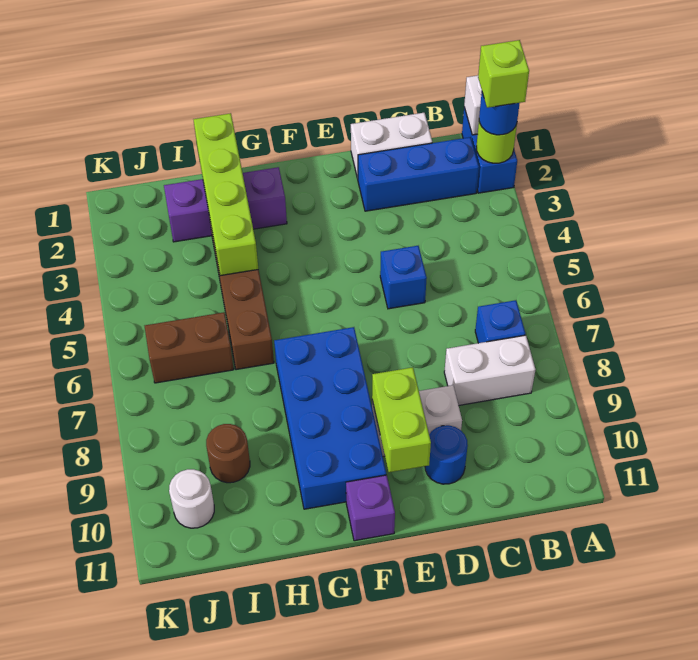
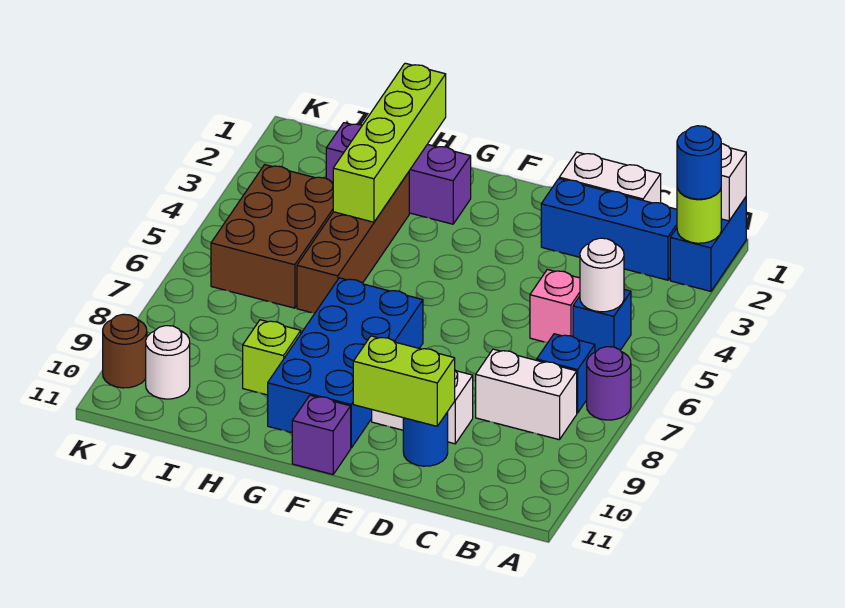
lime 1x1 brick [478,40,529,108] -> lime 1x1 brick moved to [243,320,301,395]
none -> purple 1x1 round brick [587,347,631,420]
none -> white 1x1 round brick [580,238,624,312]
none -> pink 1x1 brick [530,269,580,343]
blue 1x1 brick [380,246,427,309] -> blue 1x1 brick moved to [573,290,631,352]
lime 1x2 brick [372,367,431,472] -> lime 1x2 brick turned to [353,336,455,426]
brown 1x2 brick [145,312,234,383] -> brown 2x3 brick [211,165,333,308]
brown 1x1 round brick [206,424,250,483] -> brown 1x1 round brick moved to [103,314,147,388]

